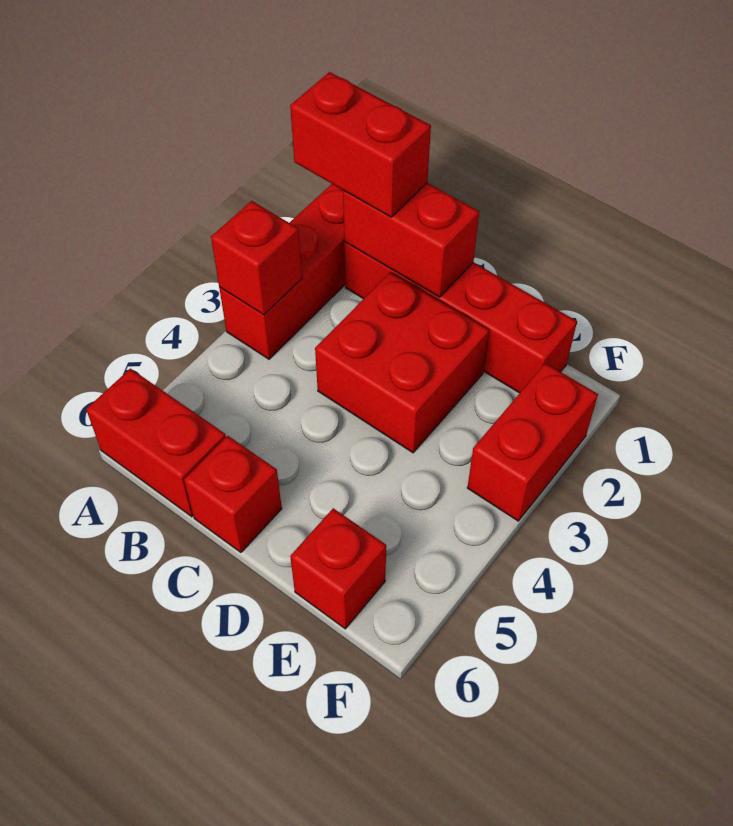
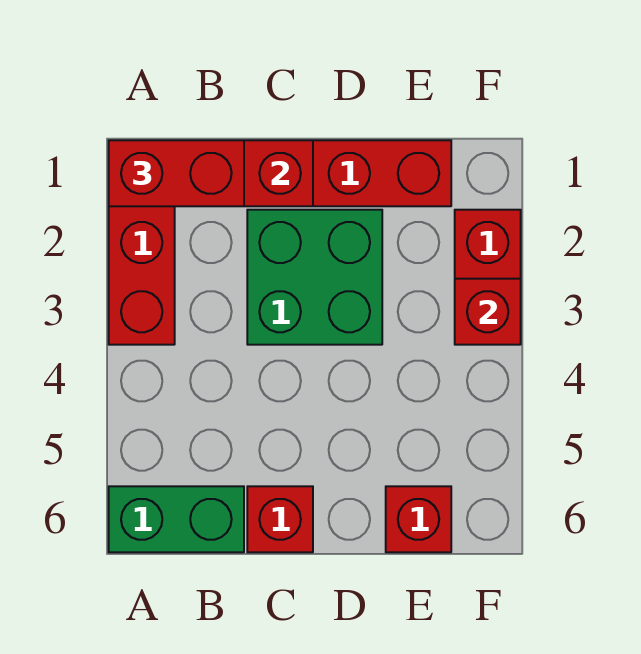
red 1x1 brick [211,201,302,315] -> red 1x1 brick moved to [455,279,521,345]
red 1x2 brick [86,369,226,517] -> green 1x2 brick [109,486,244,552]
red 2x2 brick [315,272,489,453] -> green 2x2 brick [247,210,382,345]

